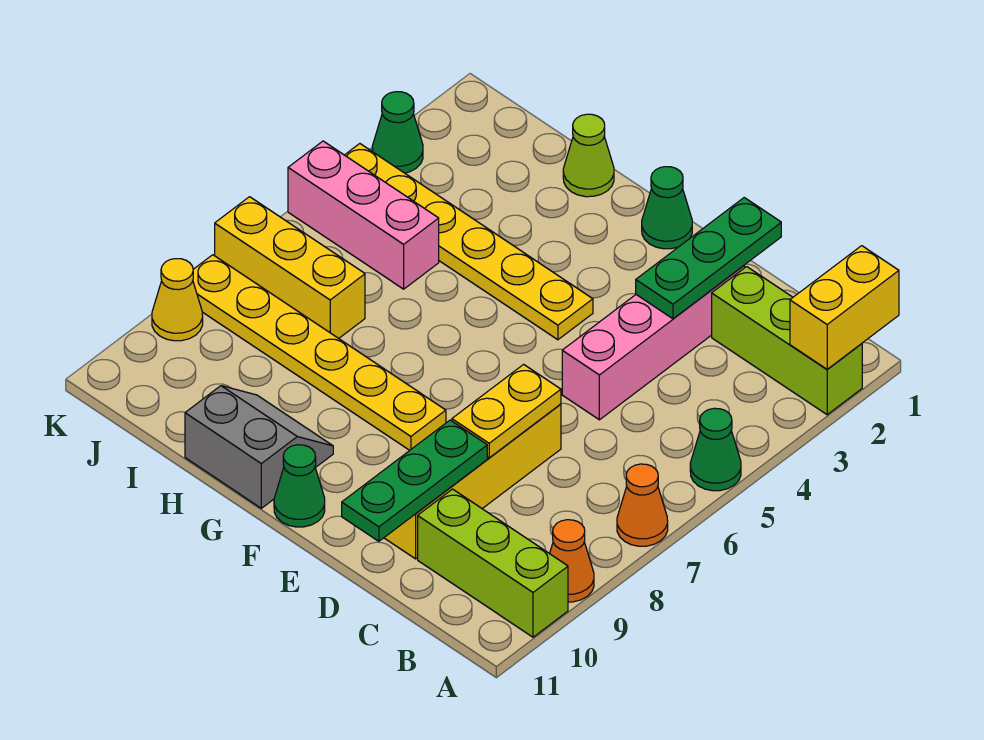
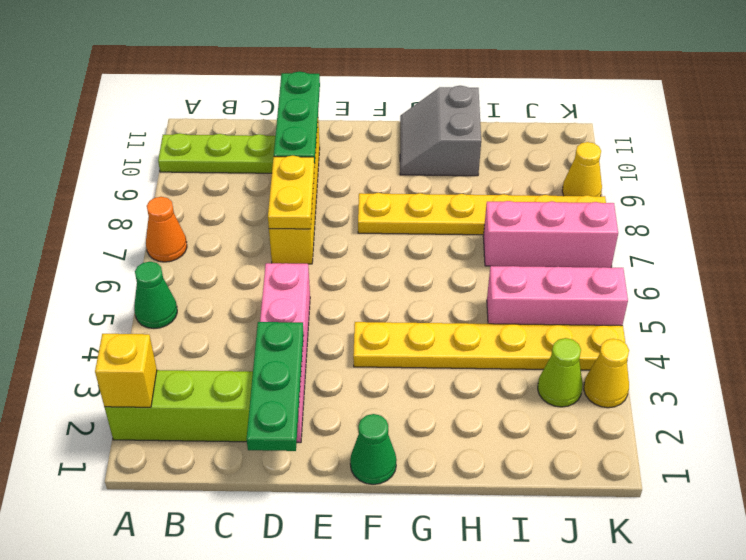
yellow 1x2 brick [790,246,899,369] -> yellow 1x1 brick [95,334,157,407]
orange 1x1 cone [550,520,594,602] -> none
lime 1x3 brick [418,489,568,637] -> lime 1x3 plate [158,133,275,173]
green 1x1 cone [274,445,325,527] -> none
grey 2x2 slope [185,386,333,508] -> grey 2x2 slope turned to [400,86,481,176]
lime 1x1 cone [563,114,614,197] -> lime 1x1 cone moved to [538,338,583,407]
yellow 1x3 brick [215,197,365,338] -> pink 1x3 brick [483,201,618,268]
green 1x1 cone [372,92,423,173] -> yellow 1x1 cone [584,339,629,408]

